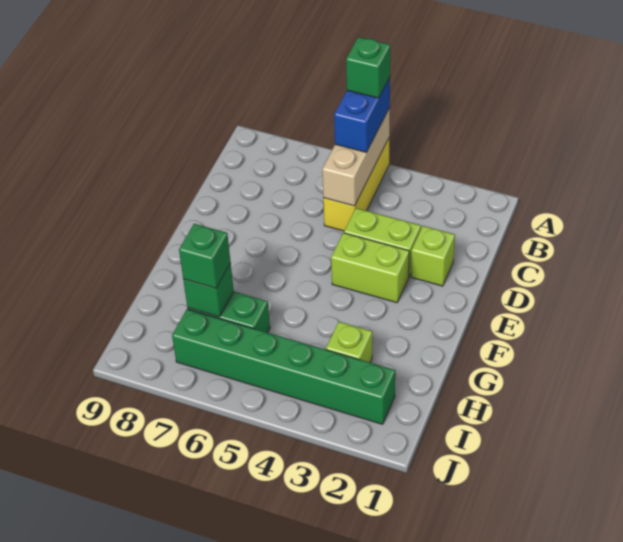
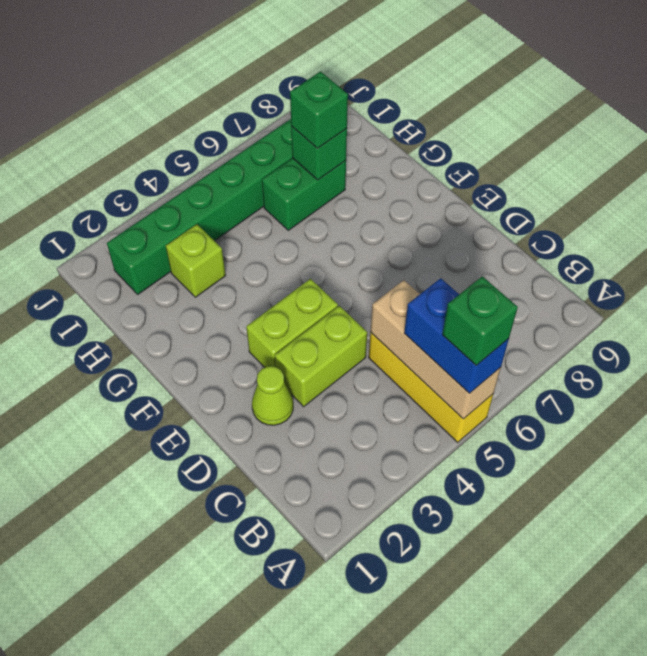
lime 1x1 brick [411,226,455,286] -> lime 1x1 cone [252,366,293,425]

